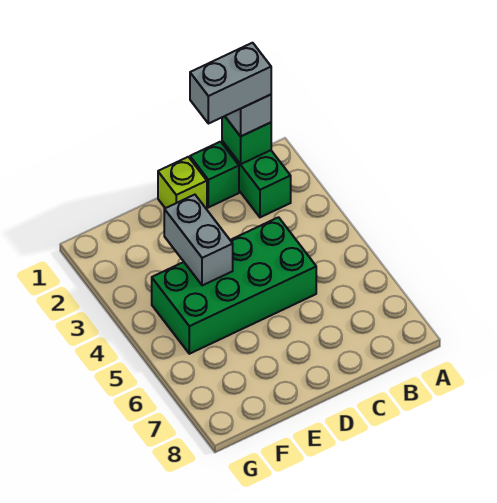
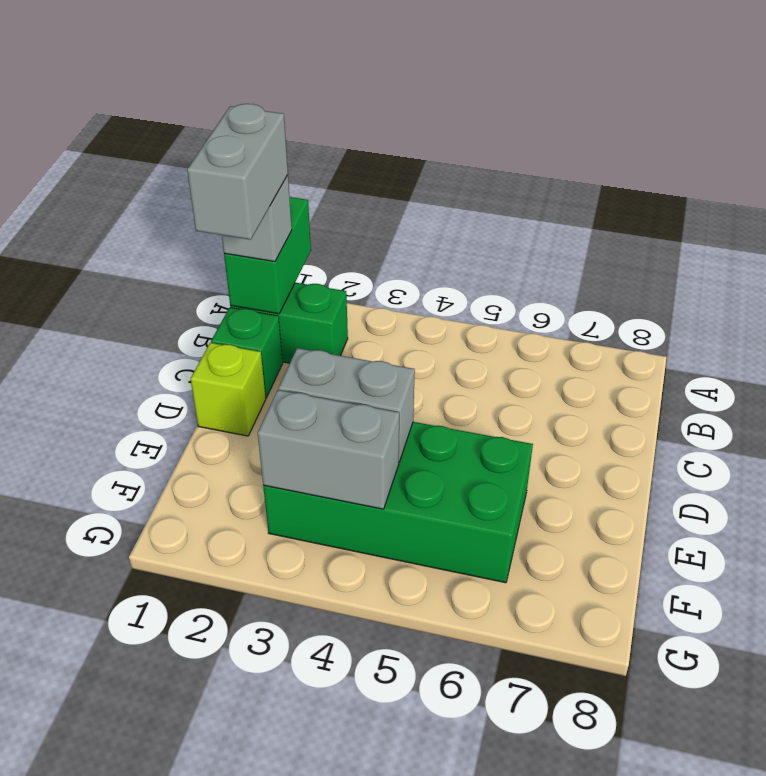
green 1x1 brick [222,116,271,164] -> green 1x2 brick [224,197,311,314]
green 2x4 brick [152,217,316,354] -> green 2x4 brick turned to [263,422,533,583]
none -> grey 1x2 brick [258,390,399,509]

